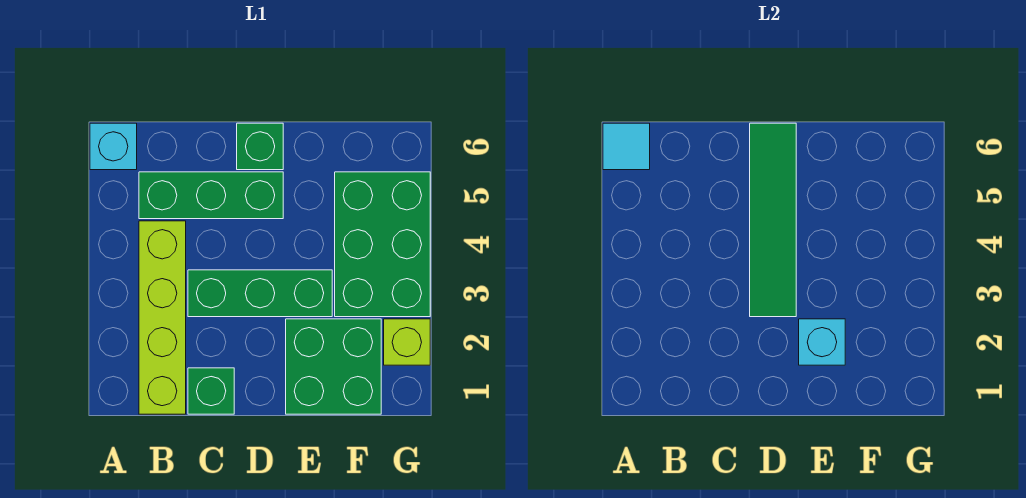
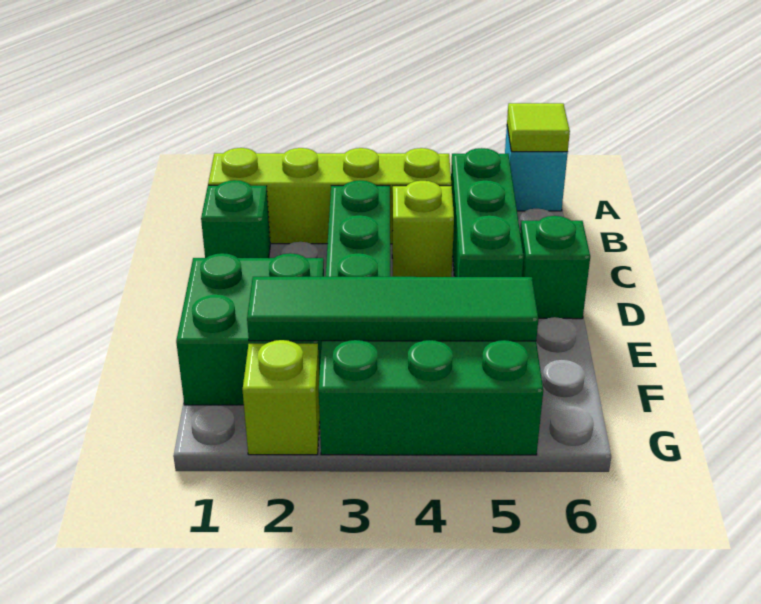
cyan 1x1 tile [603,123,650,170] -> lime 1x1 tile [507,103,570,152]
none -> lime 1x1 brick [392,181,454,277]
green 1x4 tile [750,123,796,317] -> green 1x4 tile moved to [247,277,538,341]
cyan 1x1 brick [799,319,845,365] -> none

